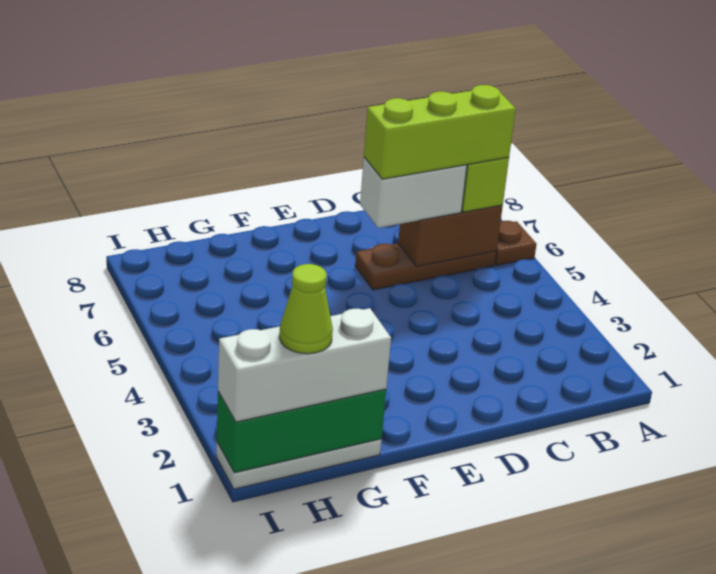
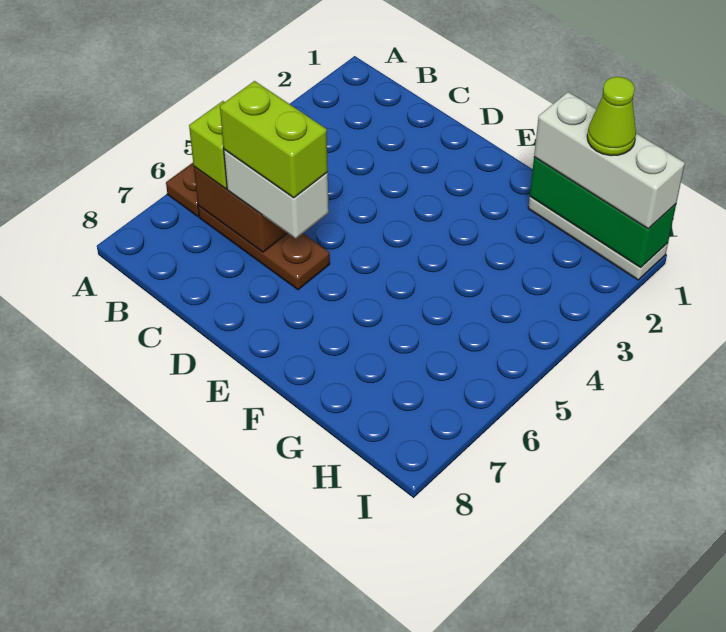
lime 1x3 brick [364,85,516,179] -> lime 1x2 brick [220,81,328,198]

